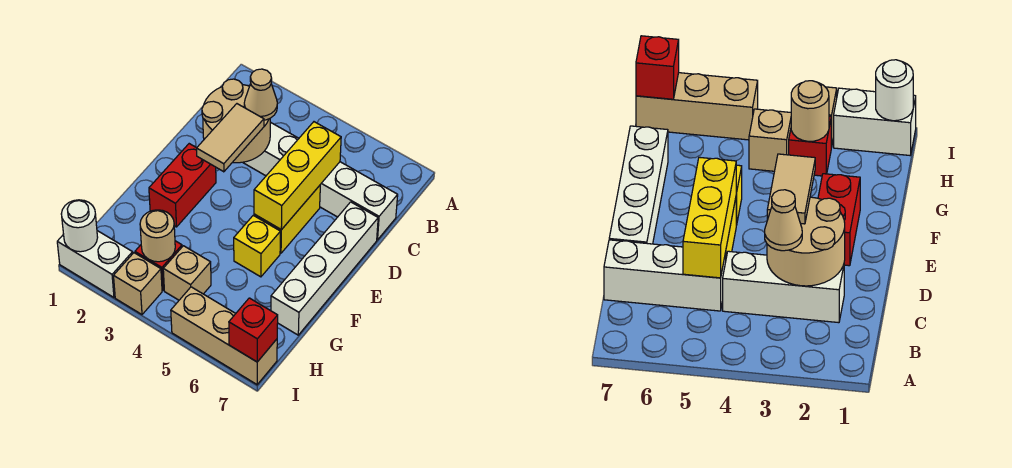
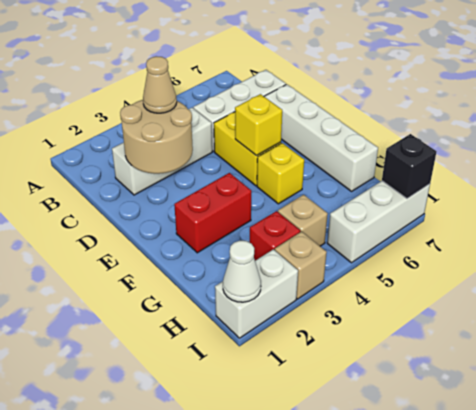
yellow 1x3 brick [254,122,341,230] -> yellow 1x1 brick [235,94,282,156]
tan 1x2 tile [197,104,264,172] -> none
red 1x2 brick [149,144,216,227] -> red 1x2 brick turned to [174,173,251,253]
tan 1x1 round brick [140,210,175,262] -> none
white 1x1 round brick [61,200,98,252] -> white 1x1 cone [223,241,261,302]
tan 1x3 brick [171,287,277,385] -> white 1x3 brick [327,181,430,263]
red 1x1 brick [229,298,278,362] -> black 1x1 brick [382,134,436,198]

